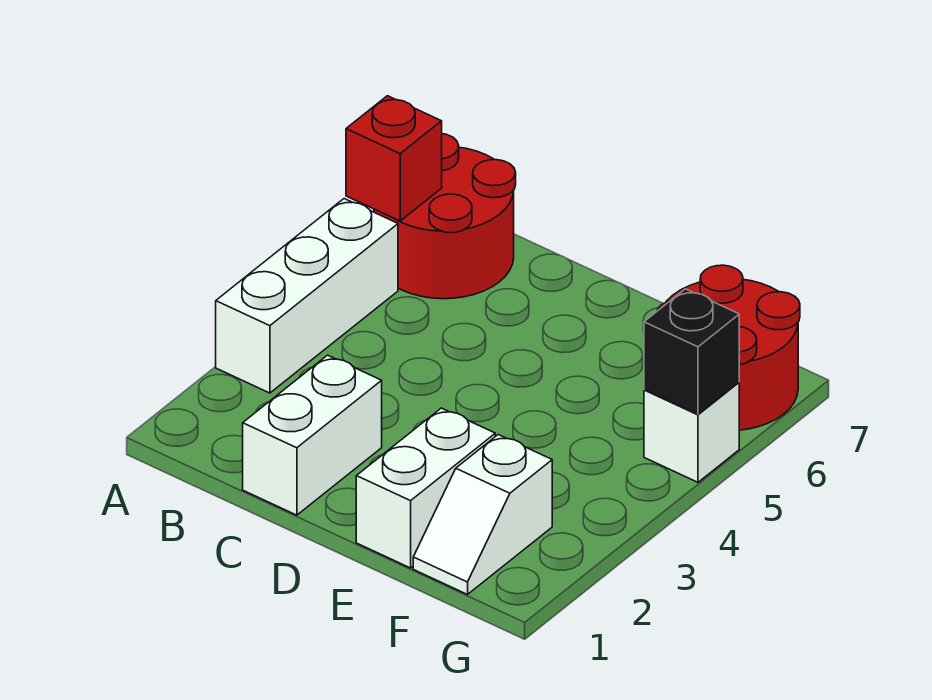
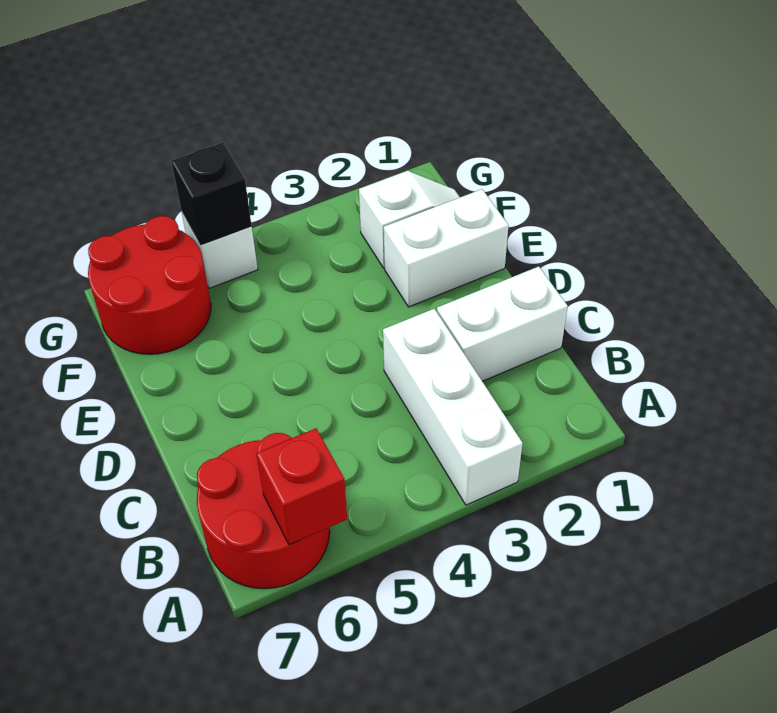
white 1x3 brick [216,199,398,393] -> white 1x3 brick turned to [383,309,523,505]

